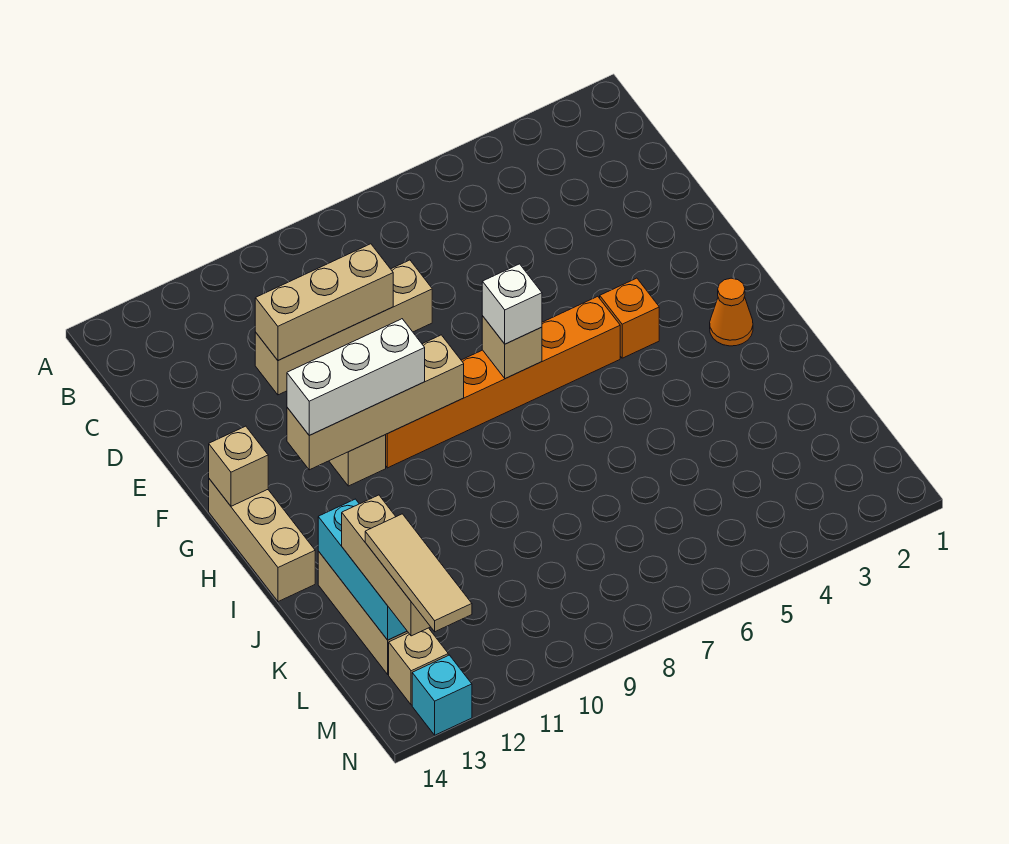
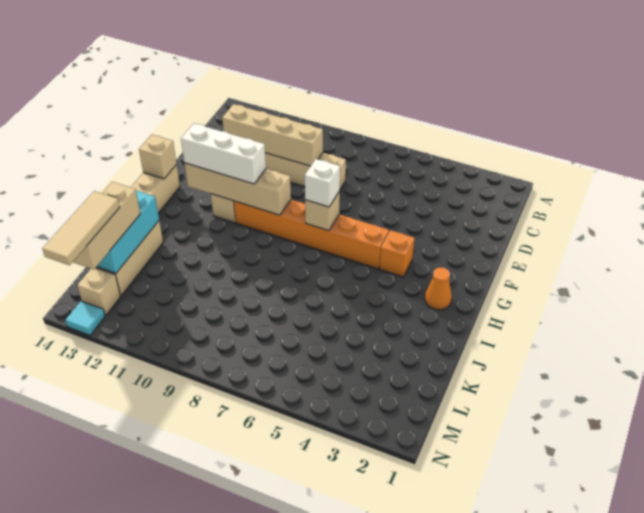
tan 1x3 brick [255,244,393,360] -> tan 1x4 brick [222,104,323,166]
cyan 1x1 brick [412,655,472,735] -> cyan 1x1 tile [65,301,105,335]

